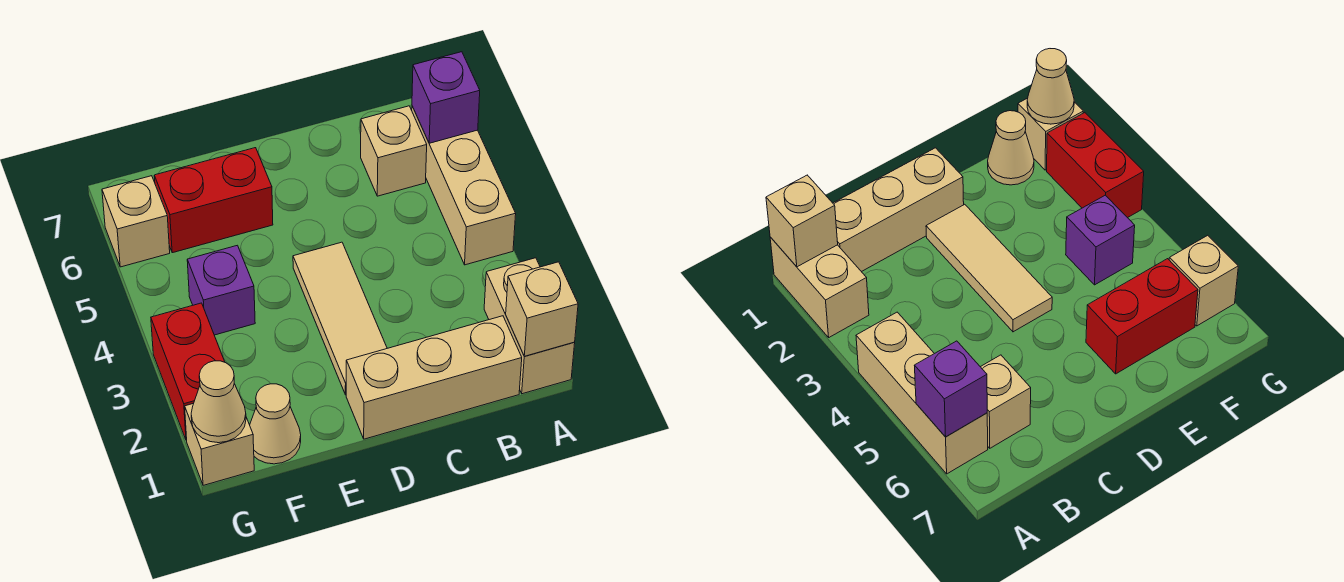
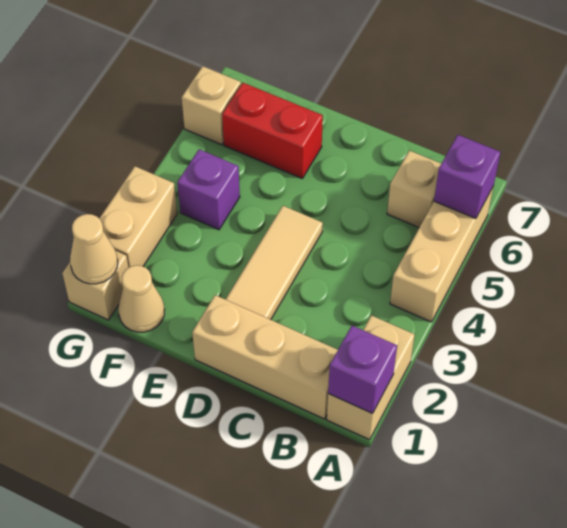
tan 1x1 brick [506,262,578,356] -> purple 1x1 brick [328,326,397,413]
red 1x2 brick [151,303,225,440] -> tan 1x2 brick [99,166,177,267]

